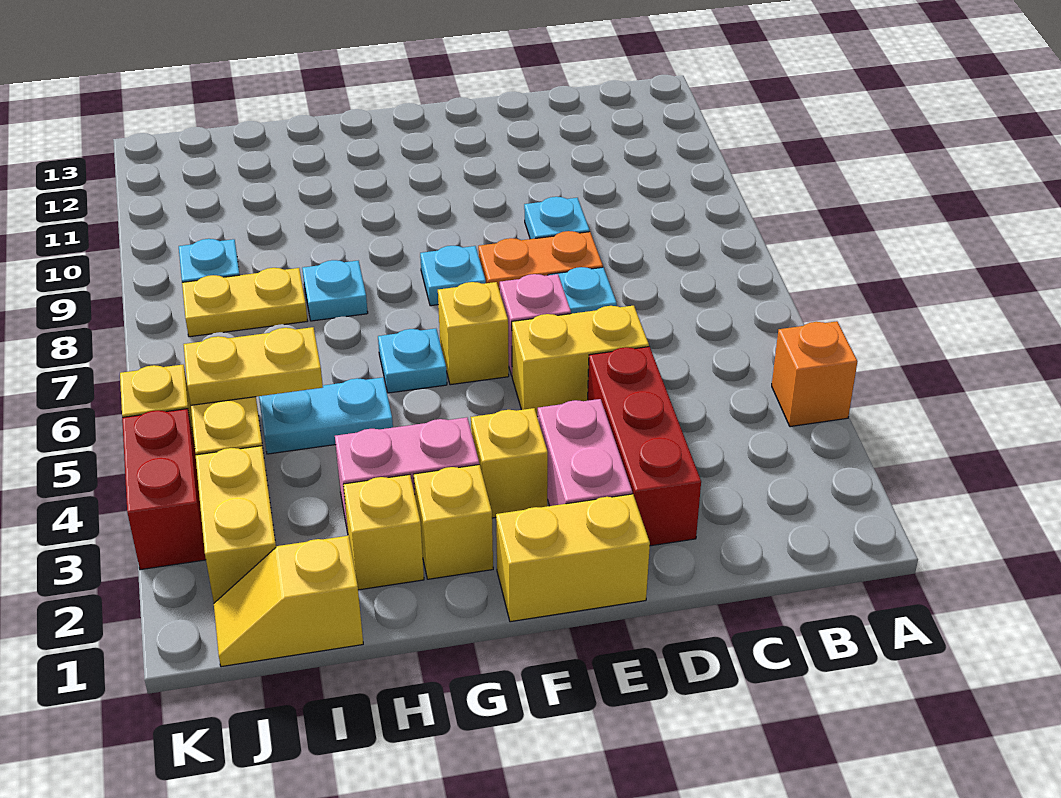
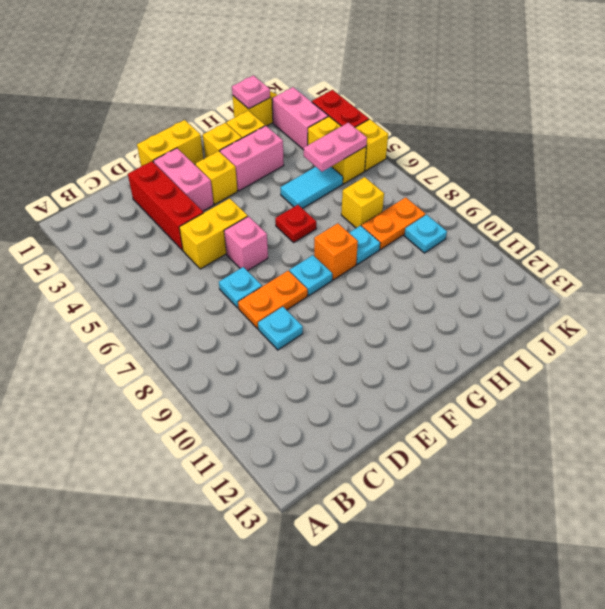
orange 1x1 brick [772,321,857,427] -> orange 1x1 brick moved to [314,223,358,280]
yellow 1x1 brick [438,282,509,385] -> yellow 1x1 brick moved to [341,177,384,228]
cyan 1x1 plate [378,329,447,393] -> red 1x1 plate [275,205,316,242]
cyan 1x2 plate [259,377,393,454] -> cyan 1x2 tile [280,167,343,209]
none -> pink 1x1 plate [232,75,270,109]
yellow 1x2 plate [183,327,323,405] -> pink 1x2 plate [304,122,367,172]
yellow 1x2 plate [182,268,307,337] -> orange 1x2 plate [362,197,425,249]
yellow 1x2 brick [196,446,276,603] -> pink 1x2 brick [272,87,328,150]

